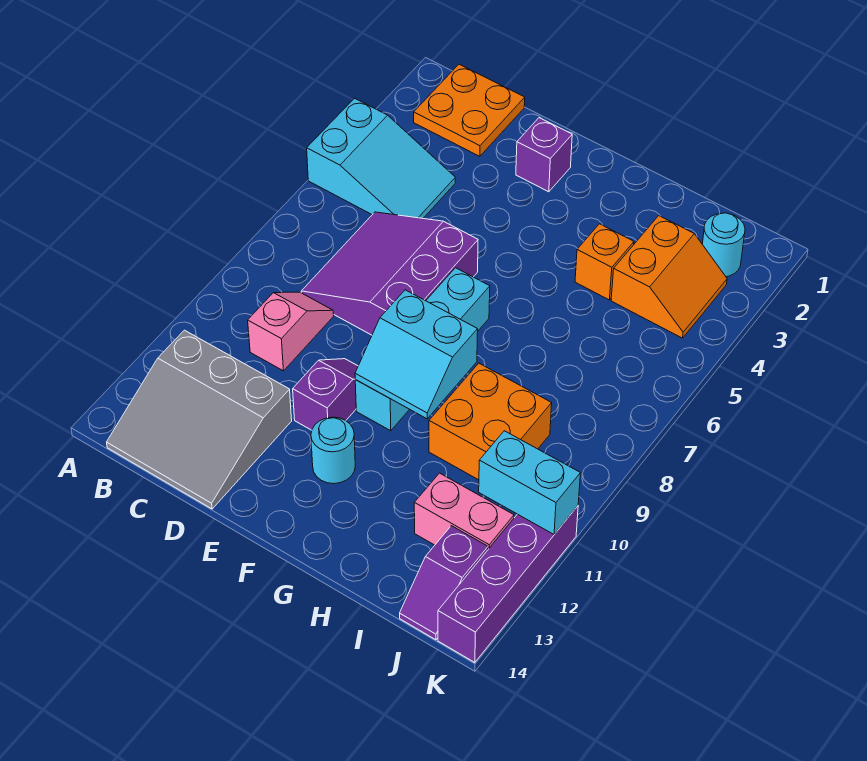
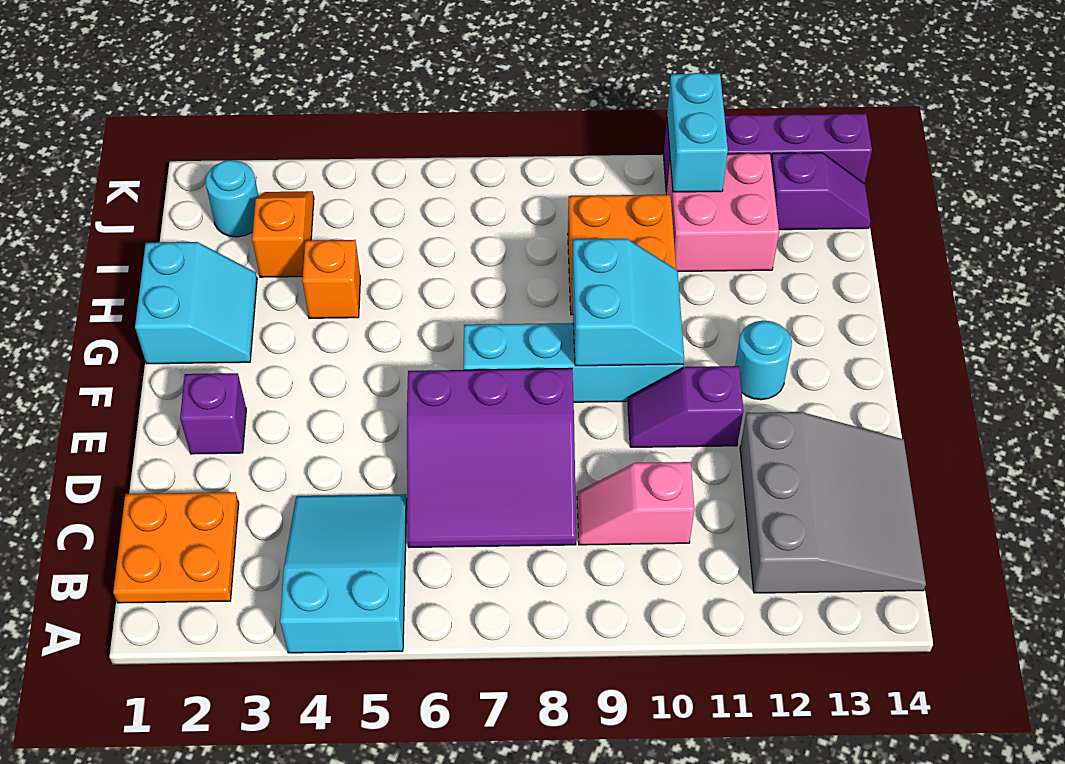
none -> cyan 2x2 slope [135,242,257,364]
orange 2x2 slope [611,216,727,338] -> orange 1x2 slope [252,191,314,277]
pink 1x2 brick [414,473,514,549] -> pink 2x2 brick [666,153,779,272]

